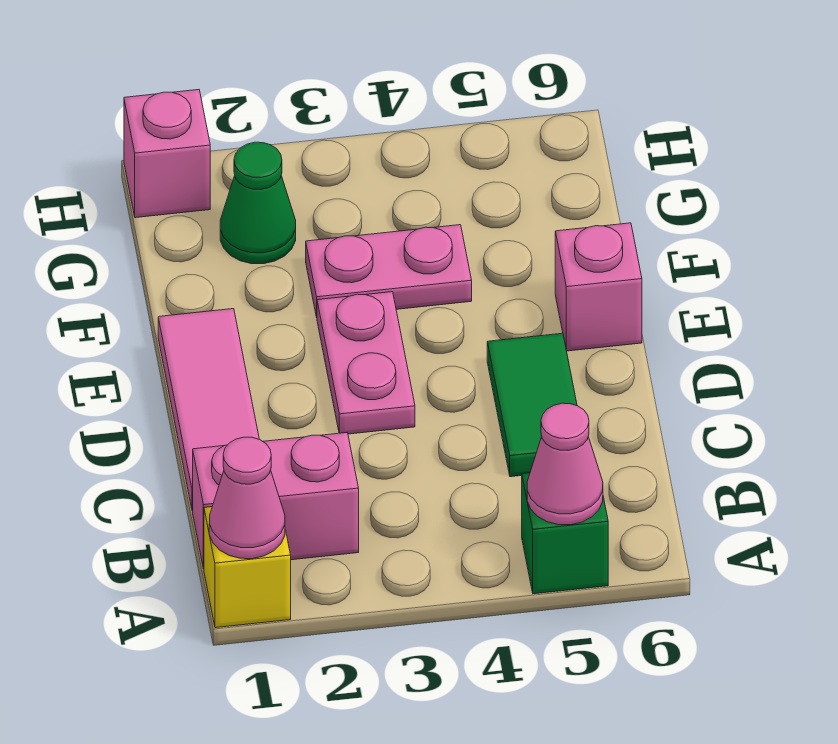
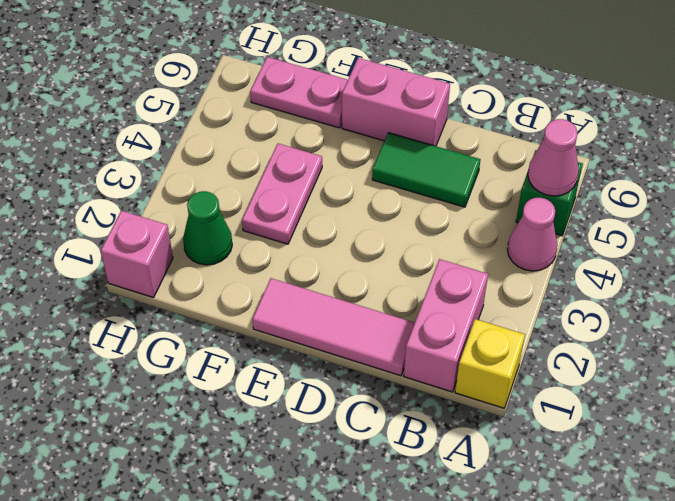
pink 1x1 cone [209,437,285,559] -> pink 1x1 cone moved to [507,198,557,271]
pink 1x2 plate [317,292,415,434] -> pink 1x2 plate moved to [250,57,348,128]
pink 1x1 brick [555,223,642,351] -> pink 1x2 brick [342,58,450,146]

